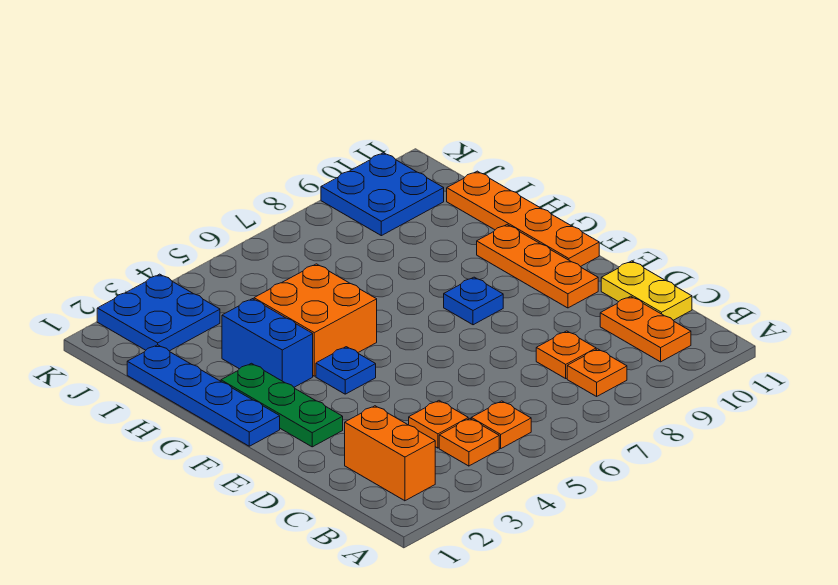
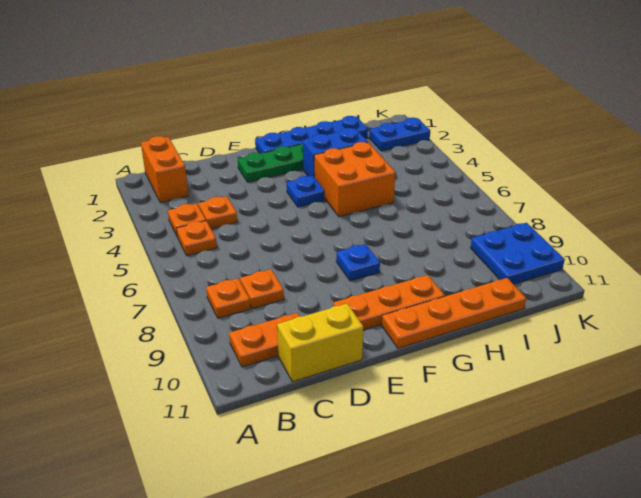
orange 1x2 brick [345,406,435,501] -> orange 1x2 brick turned to [141,136,188,203]
yellow 1x2 plate [601,261,692,320] -> yellow 1x2 brick [277,304,363,382]
blue 2x2 plate [97,274,220,351] -> blue 1x2 plate [369,118,430,151]

